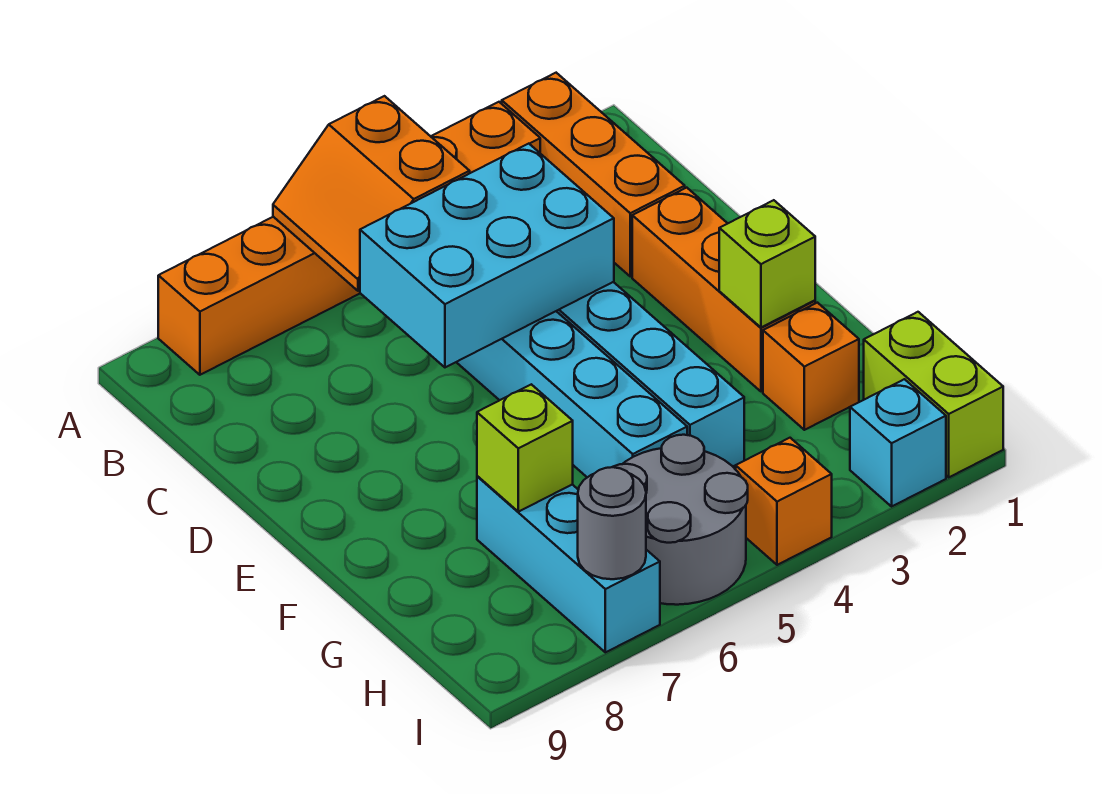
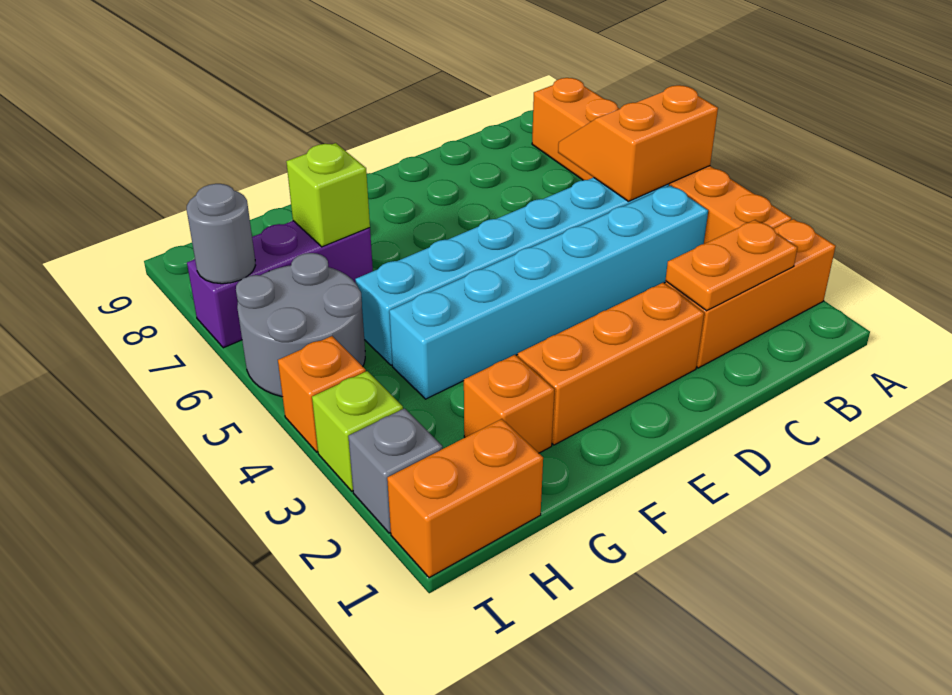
none -> orange 1x2 plate [665,220,797,311]
cyan 2x3 brick [360,144,614,367] -> none
lime 1x1 brick [719,200,815,327] -> lime 1x1 brick moved to [312,371,403,491]
cyan 1x3 brick [477,476,660,652] -> purple 1x3 brick [187,221,373,348]
lime 1x2 brick [864,312,1003,477] -> orange 1x2 brick [387,419,543,578]
cyan 1x1 brick [850,379,946,506] -> grey 1x1 brick [348,408,443,533]

